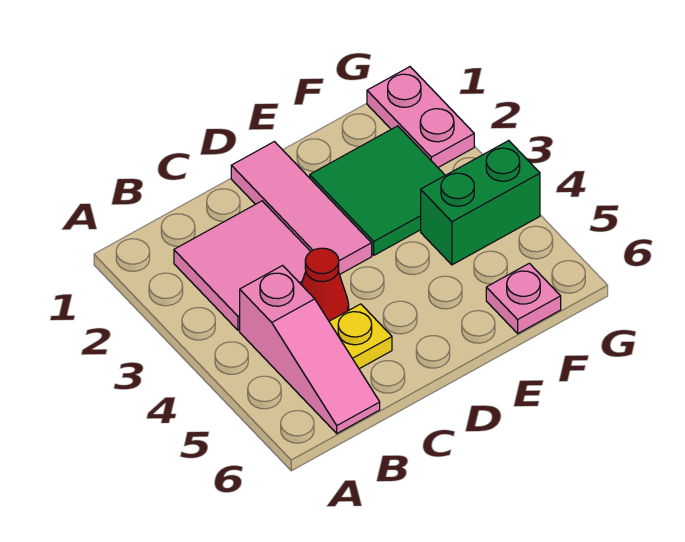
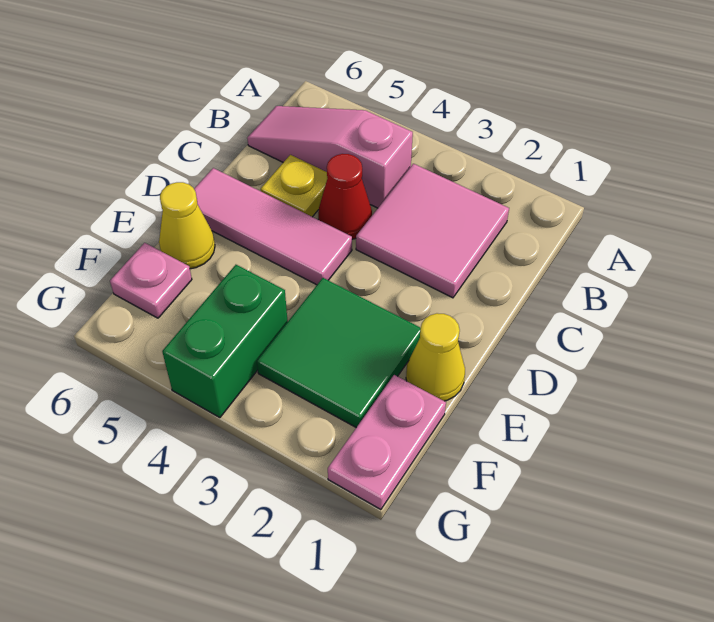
pink 1x3 tile [231,142,372,274] -> pink 1x3 tile moved to [194,168,352,285]
none -> yellow 1x1 cone [406,313,465,401]
none -> yellow 1x1 cone [159,182,215,269]
pink 1x2 plate [367,67,474,167] -> pink 1x2 plate turned to [328,375,446,510]

